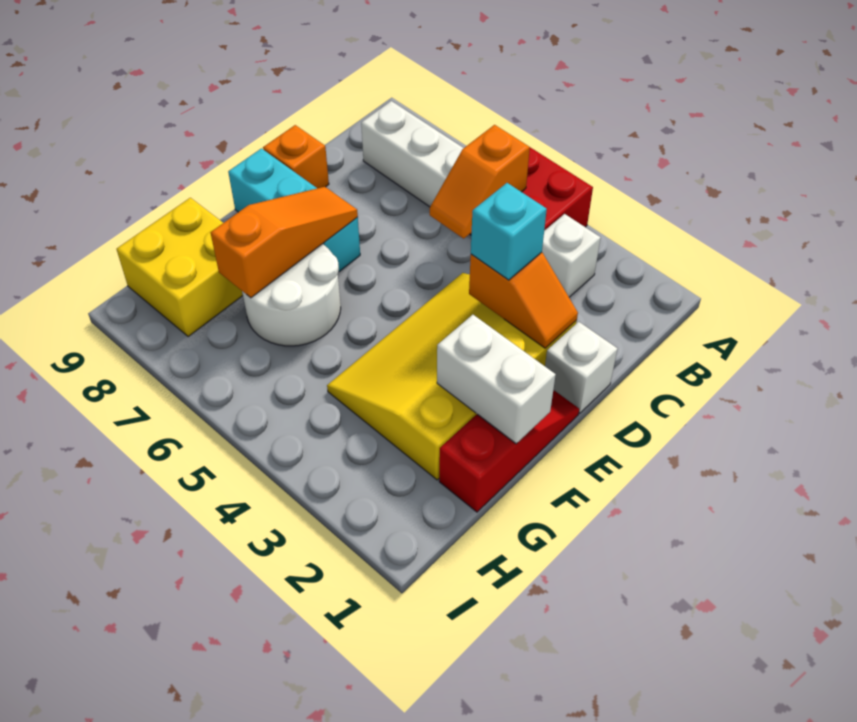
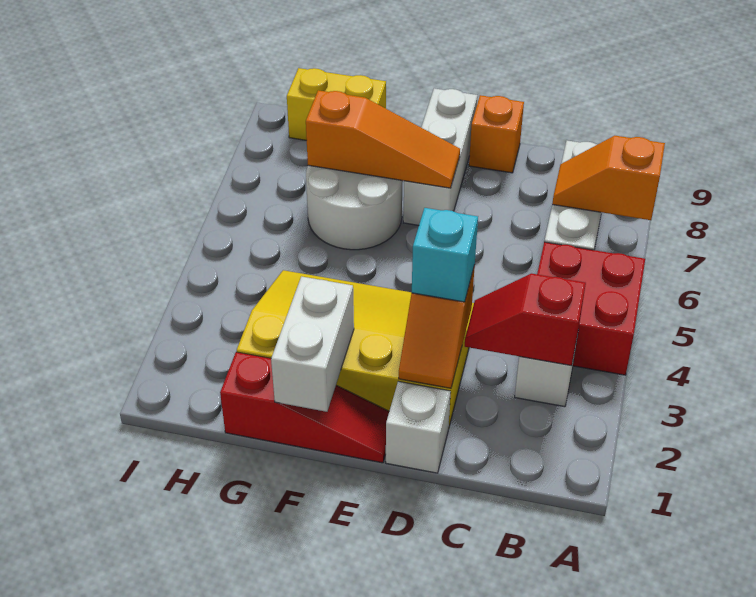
none -> red 1x2 slope [465,274,586,366]
orange 1x2 slope [430,125,530,239] -> orange 1x2 slope moved to [552,136,665,220]
cyan 1x3 brick [228,148,360,272] -> white 1x3 brick [403,88,478,225]
yellow 2x2 brick [117,198,243,337] -> yellow 1x2 brick [287,68,386,140]

